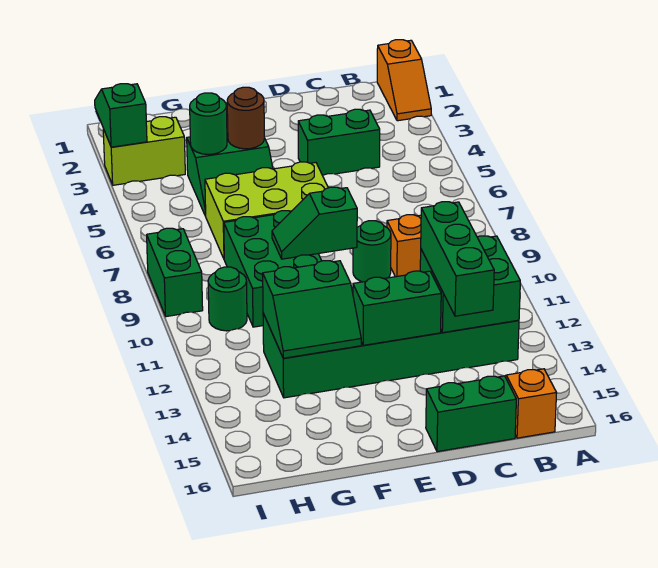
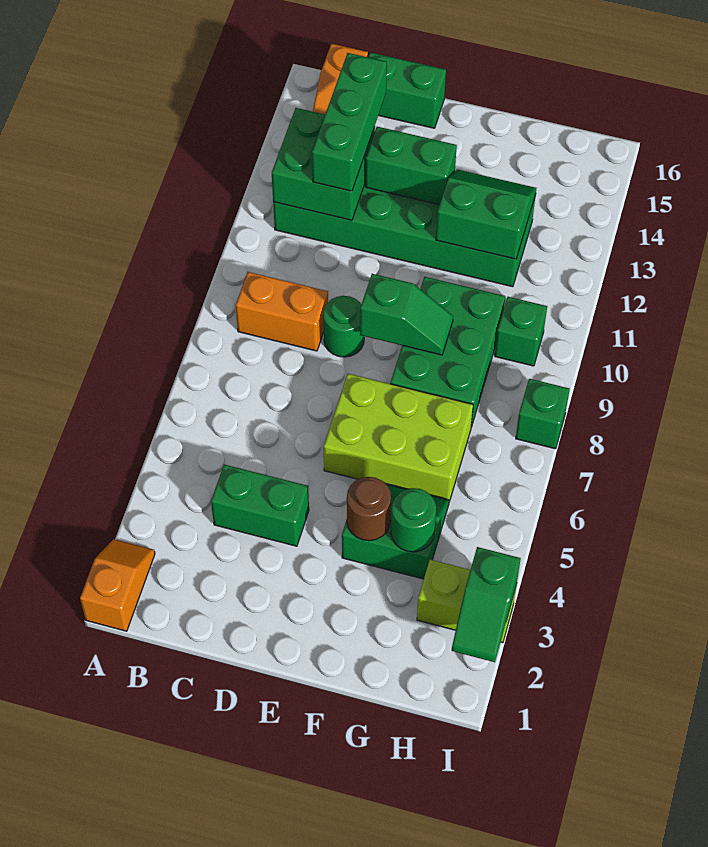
green 1x1 round brick [208,267,247,331] -> green 1x1 brick [495,297,547,366]
green 1x2 brick [147,228,203,317] -> green 1x1 brick [516,379,570,449]

